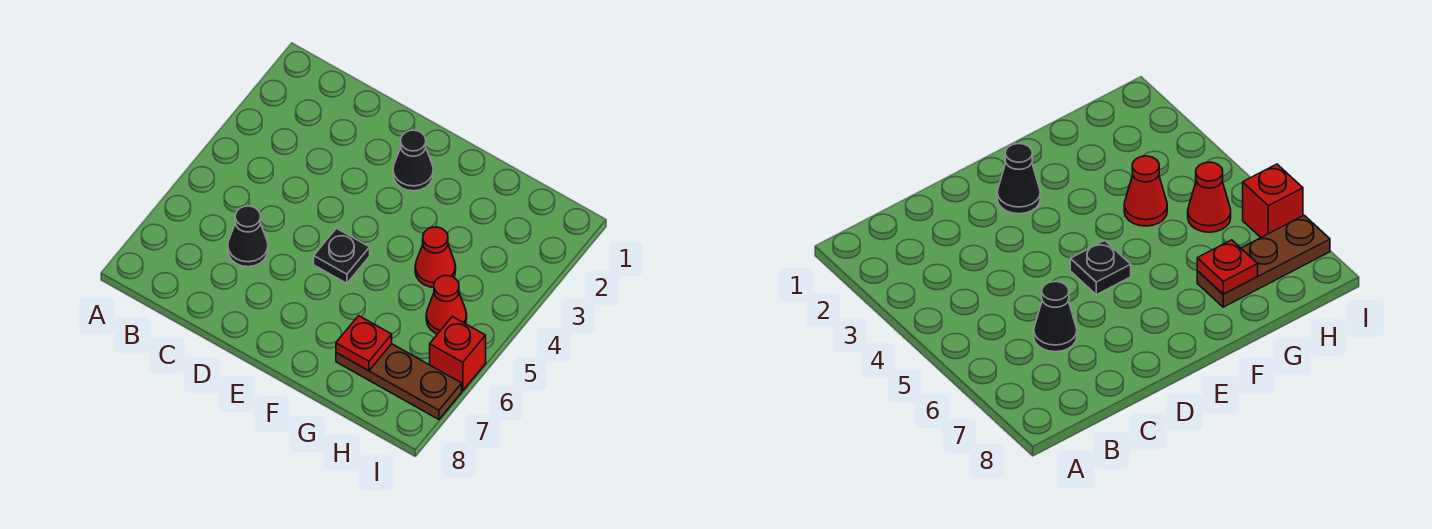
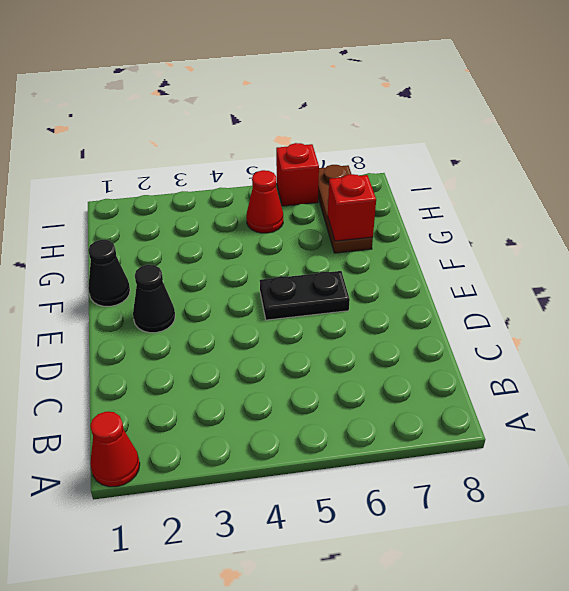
black 1x1 cone [228,206,268,267] -> black 1x1 cone moved to [88,240,130,306]
black 1x1 plate [314,228,370,283] -> black 1x2 plate [260,271,350,320]
red 1x1 cone [415,227,456,287] -> red 1x1 cone moved to [90,412,140,487]
red 1x1 plate [336,316,392,371] -> red 1x1 brick [328,174,376,241]

